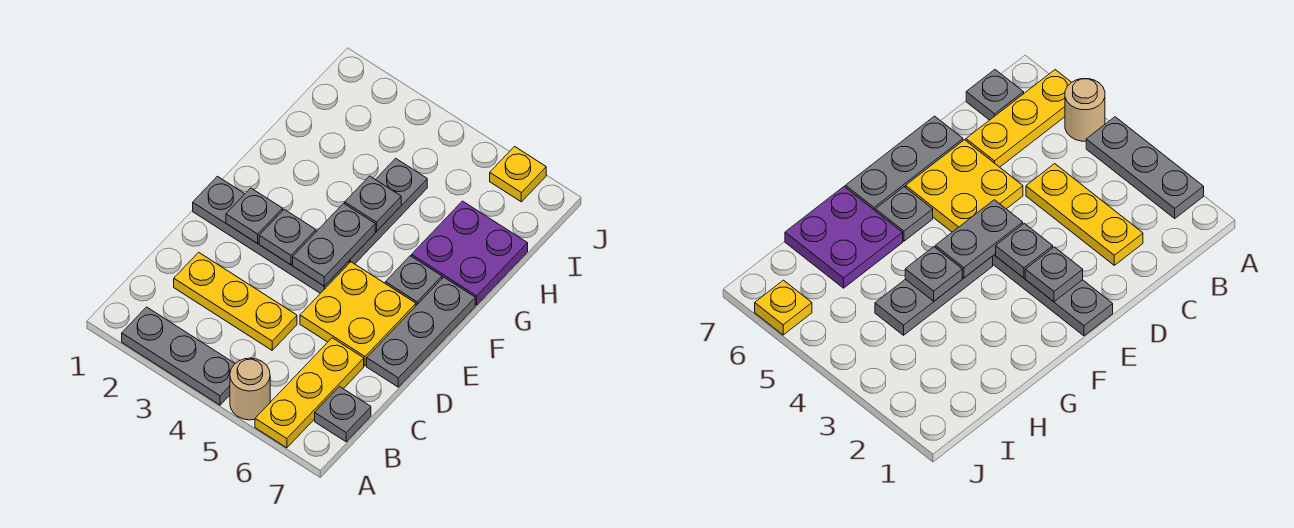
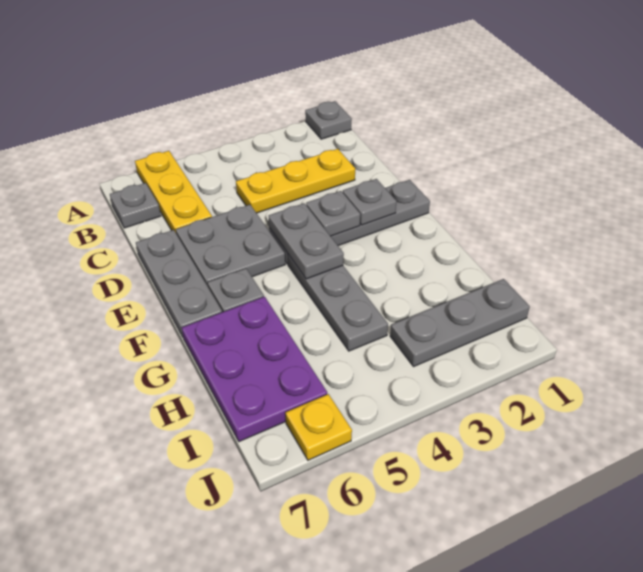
grey 1x3 plate [122,307,235,405] -> grey 1x3 plate moved to [390,279,530,366]
tan 1x1 round brick [230,358,270,420] -> none
yellow 2x2 plate [300,262,416,366] -> grey 2x2 plate [176,205,285,286]
grey 1x1 plate [345,176,401,231] -> grey 1x1 plate moved to [305,101,352,139]
purple 2x2 plate [412,201,528,305] -> purple 2x3 plate [182,297,327,442]

